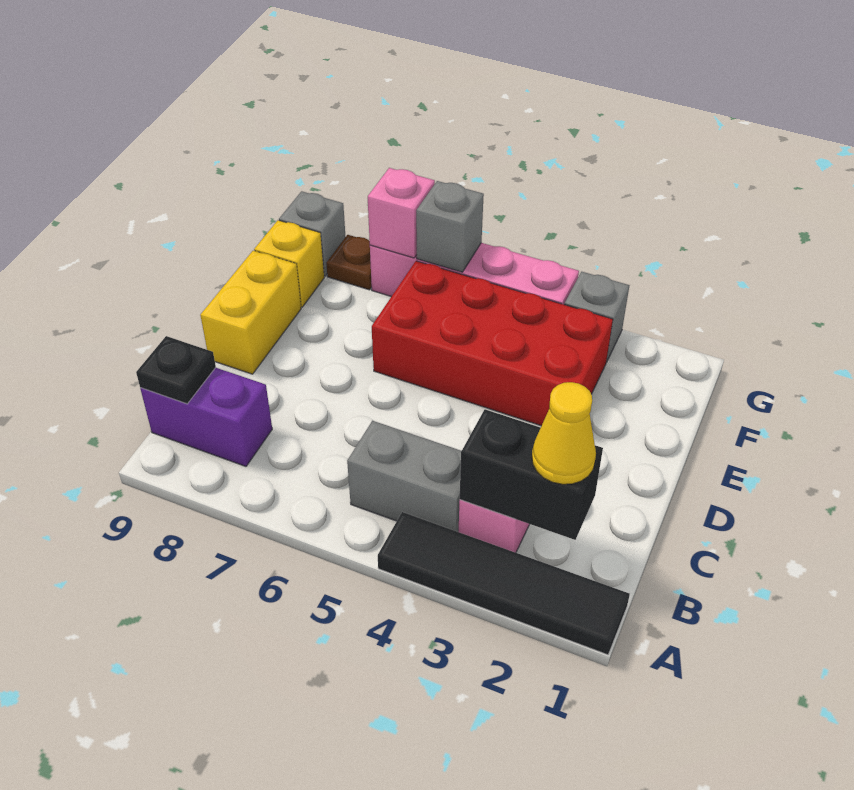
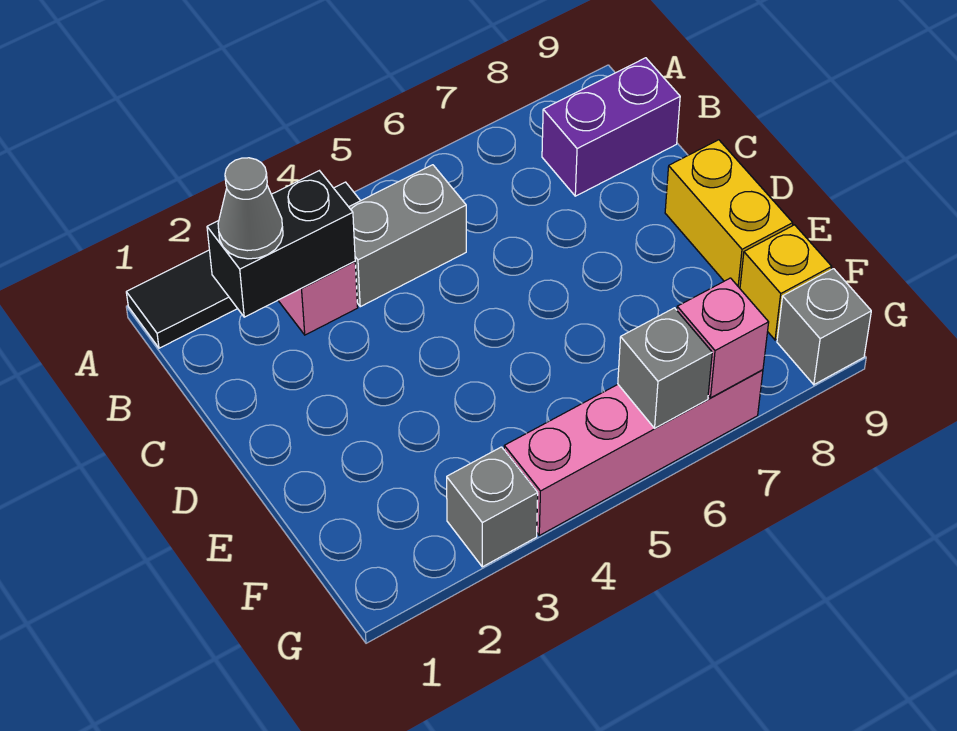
yellow 1x1 cone [532,382,596,484] -> grey 1x1 cone [218,158,283,259]
black 1x1 plate [136,336,216,404] -> none
red 2x4 brick [372,261,613,426] -> none
brown 1x1 plate [326,235,372,290] -> none

